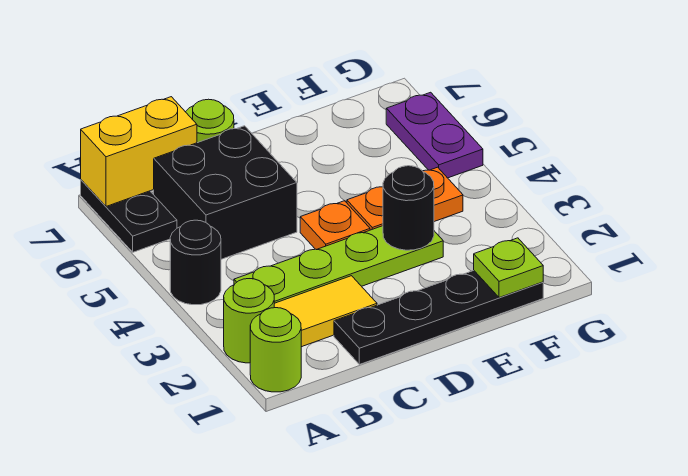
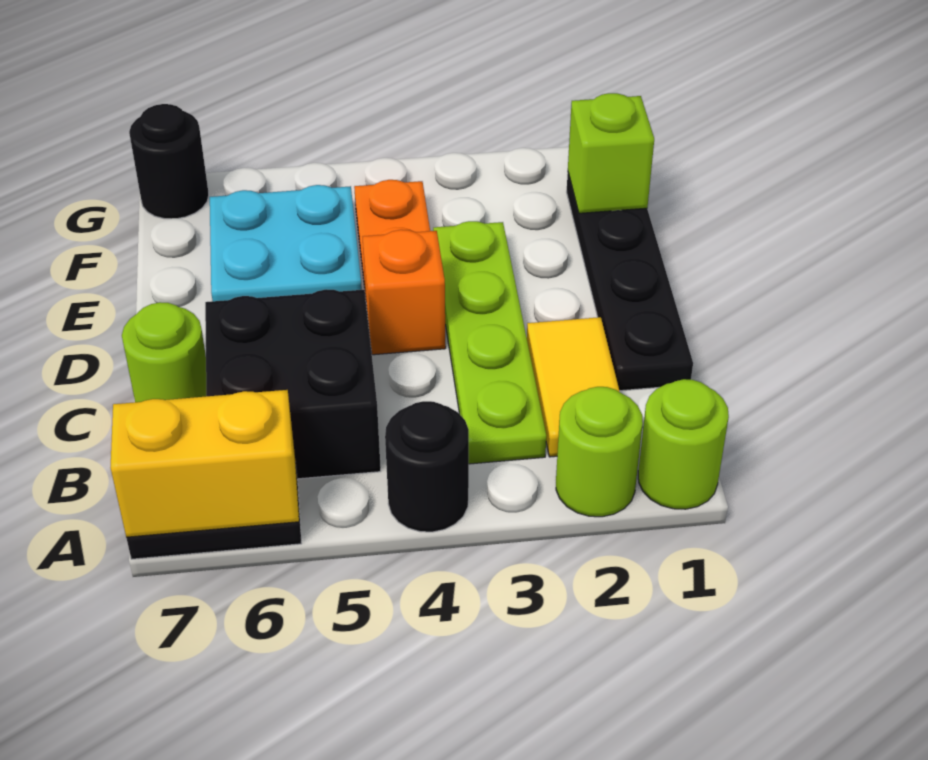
yellow 1x2 brick [81,97,197,206] -> yellow 1x2 brick turned to [111,390,299,537]
orange 1x1 plate [300,201,370,250] -> orange 1x1 brick [363,230,446,355]
black 1x1 round brick [383,166,434,250] -> black 1x1 round brick moved to [129,104,209,219]
none -> cyan 2x2 plate [210,185,362,301]
lime 1x1 plate [474,238,543,298] -> lime 1x1 brick [568,93,654,213]
purple 1x2 plate [386,92,483,178] -> none

